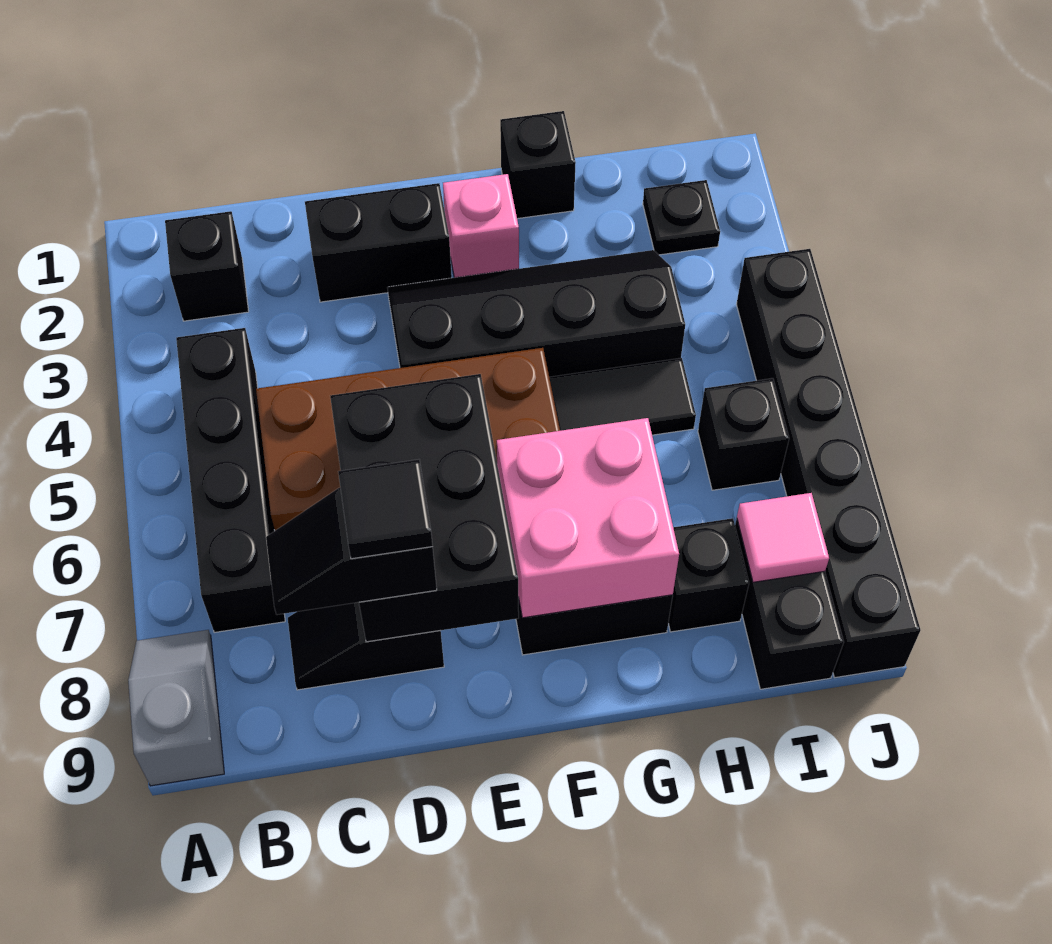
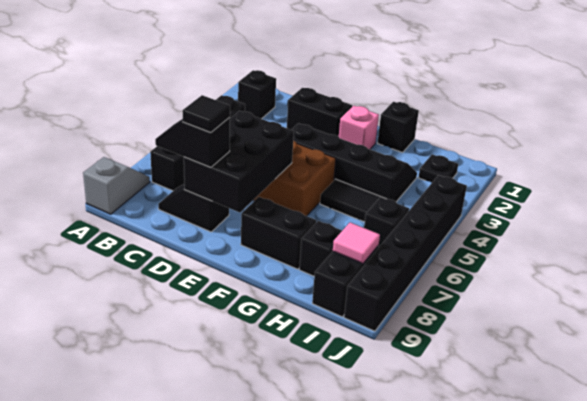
pink 2x2 brick [497,418,679,618] -> none

